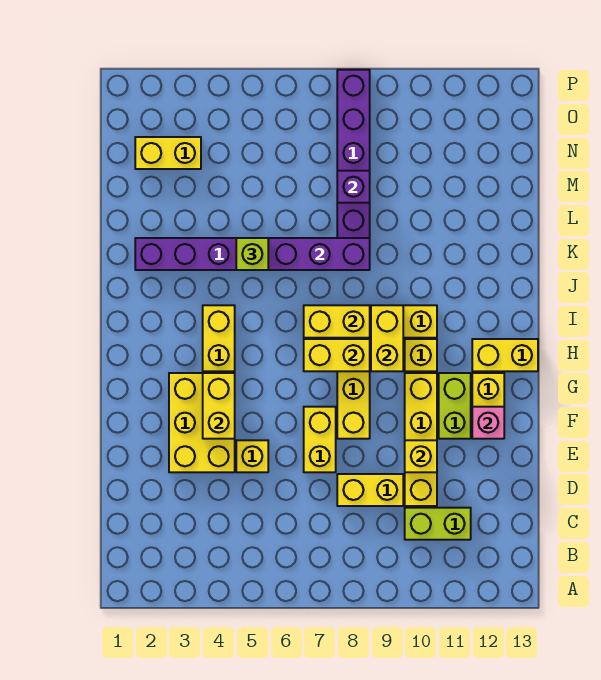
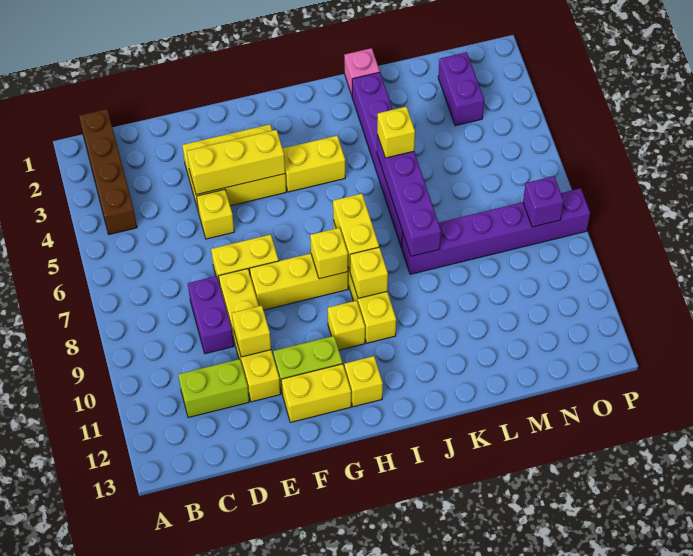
none -> brown 1x4 brick [79,109,137,234]
lime 1x2 brick [405,508,471,540] -> lime 1x2 brick turned to [178,359,249,418]
yellow 1x2 brick [337,474,403,506] -> purple 1x2 brick [188,276,234,354]
yellow 1x4 brick [405,373,437,506] -> yellow 1x4 brick turned to [219,269,281,402]
yellow 1x2 brick [203,373,235,439] -> yellow 1x3 brick [187,130,285,195]
pink 1x1 brick [472,407,504,439] -> pink 1x1 brick moved to [344,48,380,95]
yellow 1x2 brick [304,339,370,371] -> yellow 1x1 brick [310,228,348,279]
yellow 1x2 brick [371,305,403,371] -> yellow 1x1 brick [350,247,388,298]
yellow 1x2 brick [472,339,538,371] -> yellow 1x1 brick [344,356,383,407]
lime 1x1 brick [236,238,268,270] -> yellow 1x1 brick [377,107,415,158]
purple 1x1 brick [337,171,370,203] -> purple 1x1 brick moved to [523,176,564,227]
yellow 1x2 brick [135,137,201,169] -> purple 1x2 brick [438,52,484,126]

